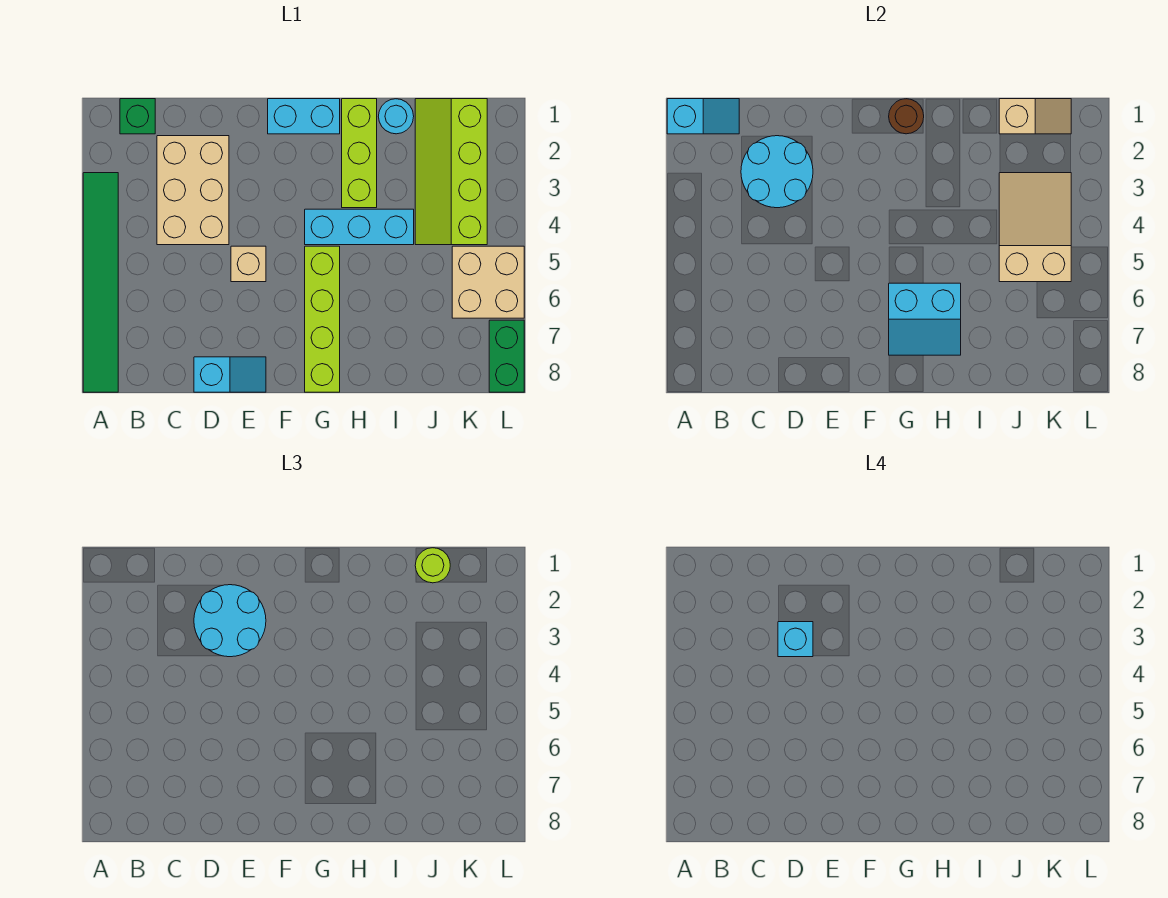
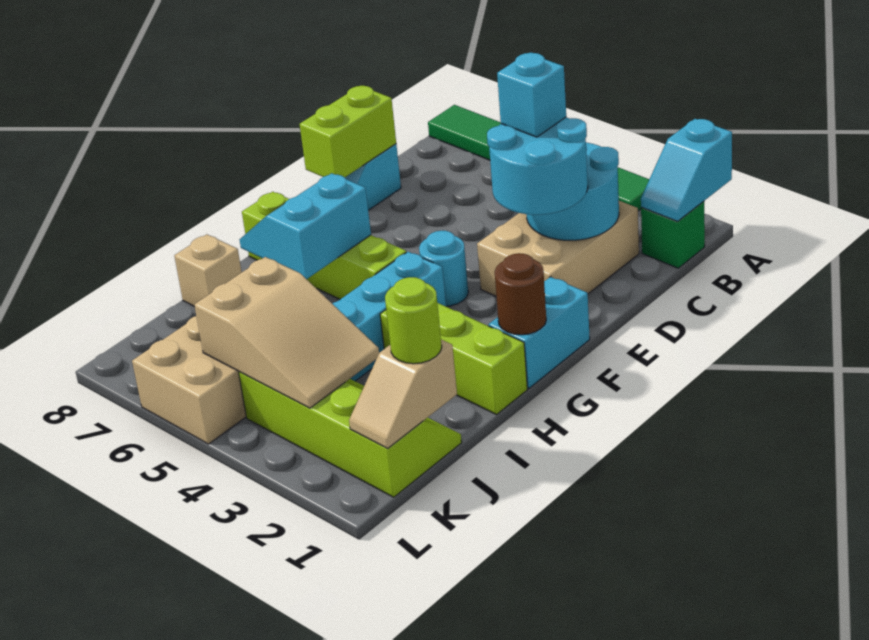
tan 2x3 brick [157,136,229,245] -> tan 2x3 brick turned to [477,201,639,296]
none -> lime 1x2 brick [300,86,396,177]
tan 1x1 brick [231,246,266,282] -> tan 1x1 brick moved to [174,234,242,307]
cyan 1x1 round brick [378,99,414,134] -> cyan 1x1 round brick moved to [419,231,468,306]
green 1x2 brick [489,320,524,392] -> none

